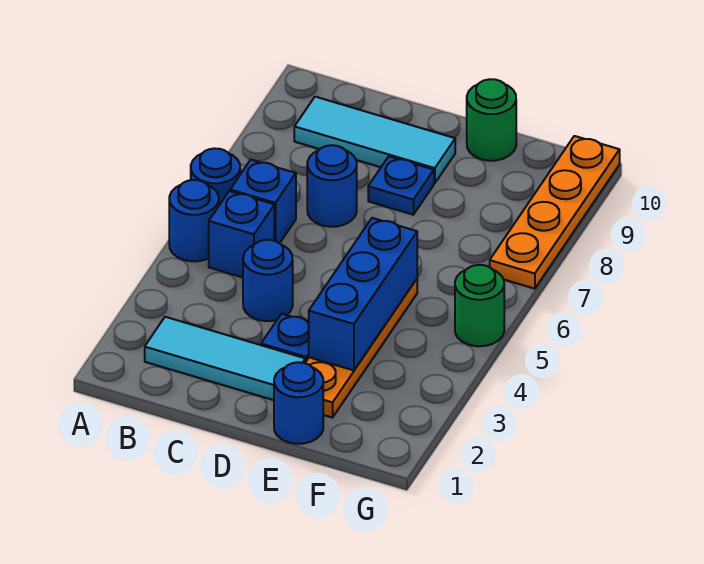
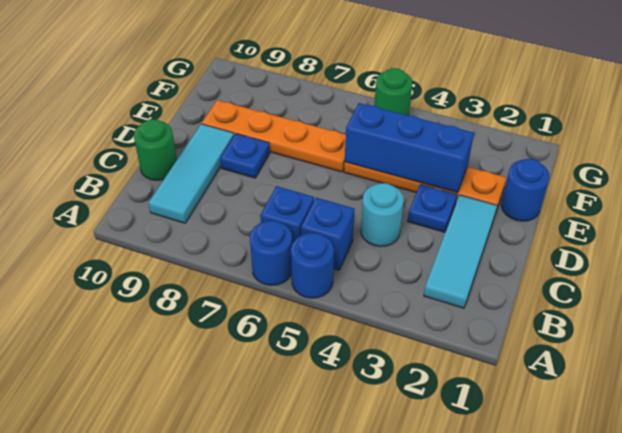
blue 1x1 round brick [243,240,293,321] -> cyan 1x1 round brick [361,183,404,247]
blue 1x1 round brick [307,145,357,227] -> none
green 1x1 round brick [467,79,516,161] -> green 1x1 round brick moved to [134,119,177,180]
orange 1x4 plate [490,136,620,289] -> orange 1x4 plate moved to [202,100,346,172]

